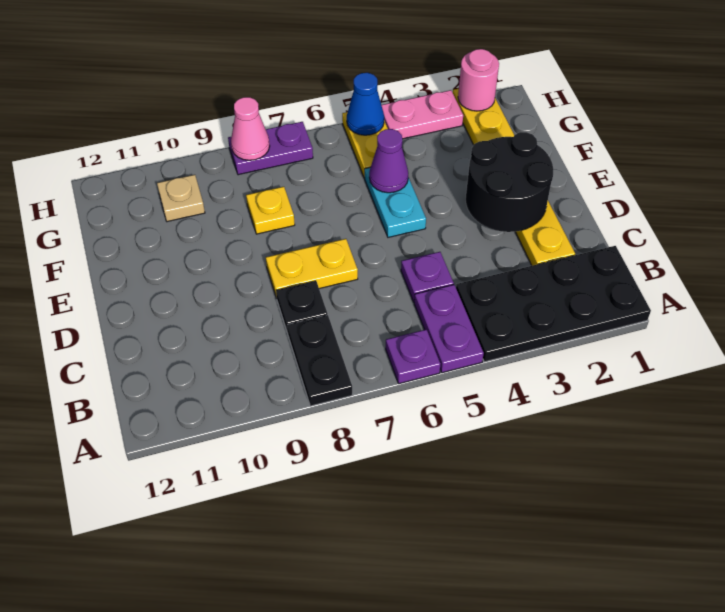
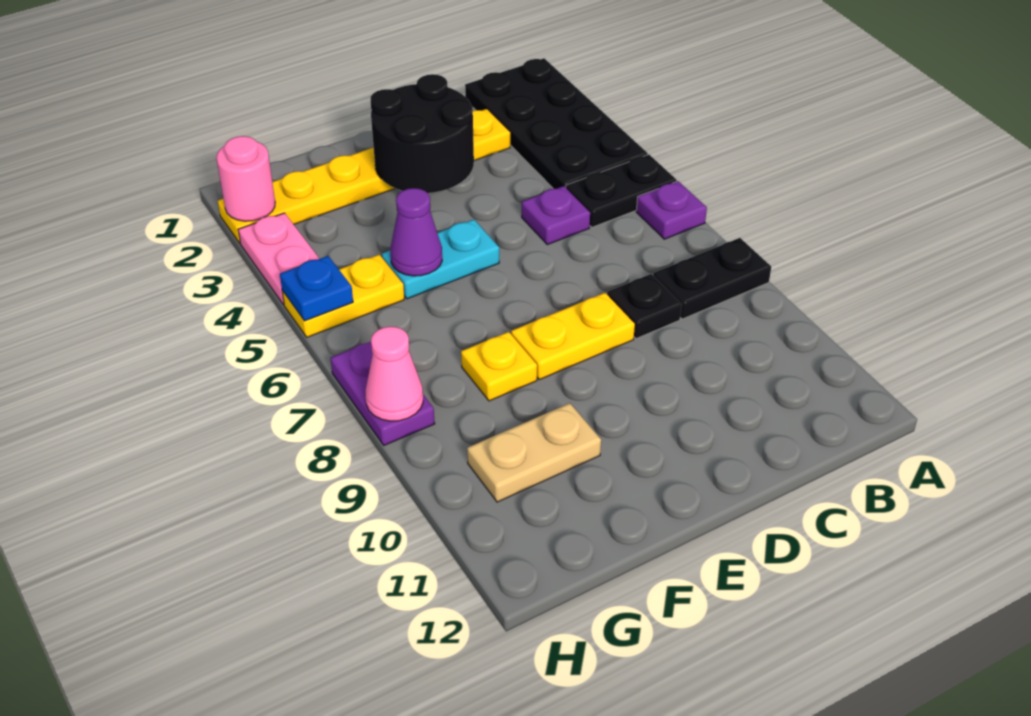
purple 1x2 plate [414,285,484,373] -> black 1x2 plate [566,155,677,227]
yellow 1x2 plate [266,239,358,298] -> yellow 1x2 plate turned to [511,293,635,380]
tan 1x1 plate [157,175,205,222] -> tan 1x2 plate [467,403,601,502]
blue 1x1 cone [347,73,384,135] -> blue 1x1 plate [280,256,353,321]

